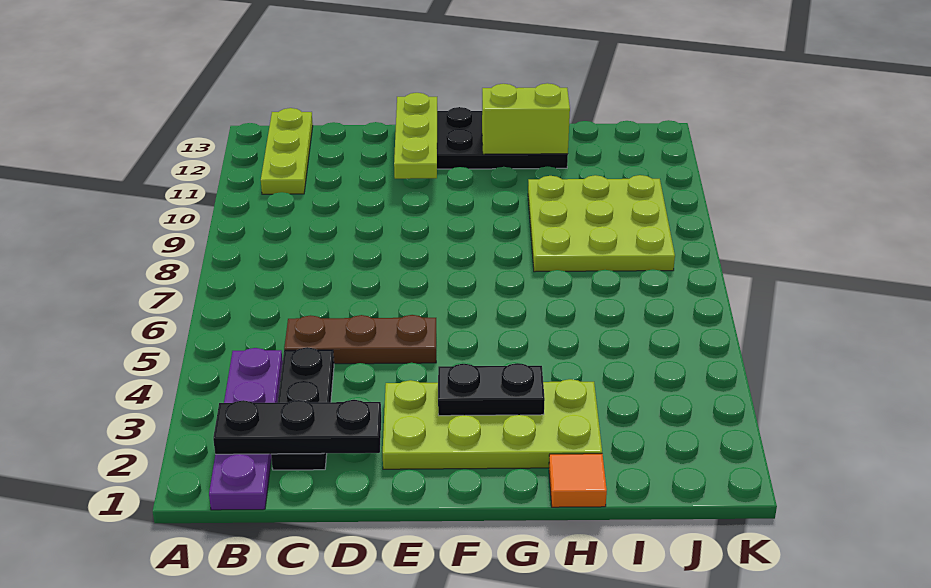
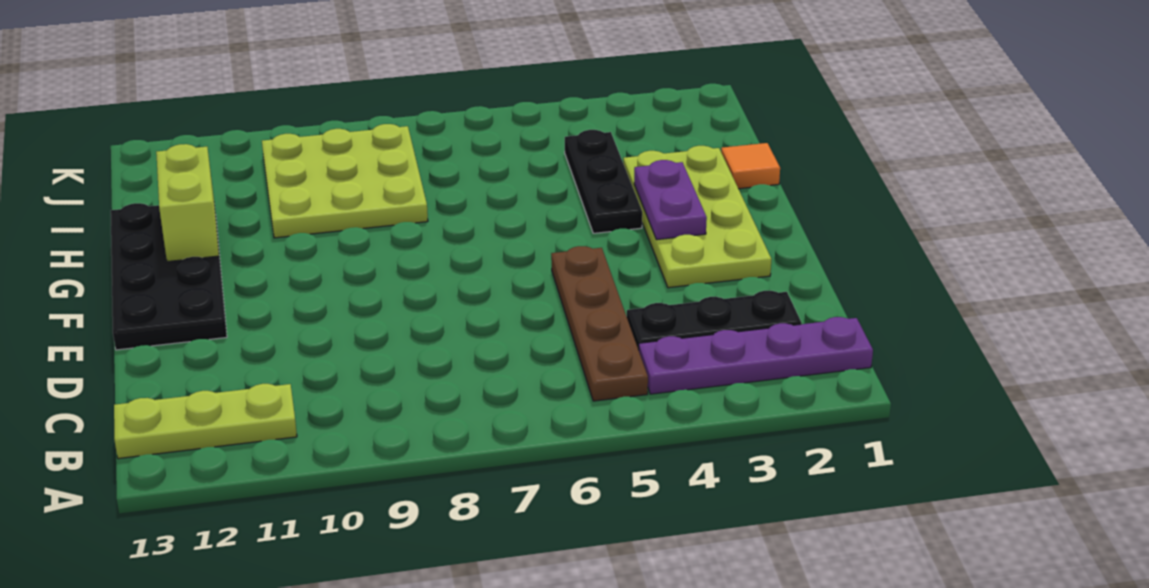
black 1x3 plate [213,400,381,454] -> black 1x3 plate moved to [565,130,642,233]
brown 1x3 plate [284,315,436,364] -> brown 1x4 plate [551,246,648,401]
lime 1x3 plate [394,93,437,179] -> none
black 1x2 plate [438,363,545,416] -> purple 1x2 plate [634,160,707,240]

